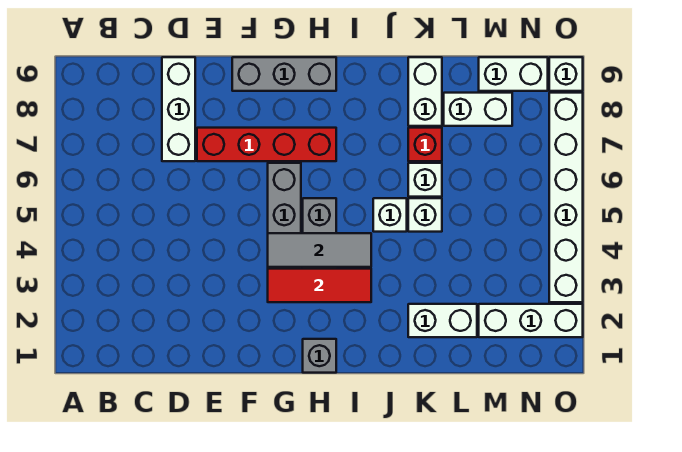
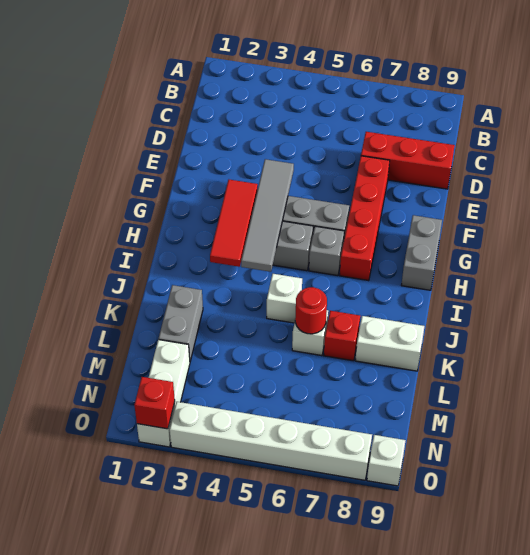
white 1x3 brick [162,57,195,161] -> red 1x3 brick [361,132,455,189]
grey 1x3 brick [232,57,336,91] -> grey 1x2 brick [401,215,442,290]
grey 1x3 tile [268,233,371,267] -> grey 1x4 tile [241,159,294,272]
grey 1x1 brick [303,339,336,373] -> grey 1x1 brick moved to [309,226,344,276]
white 1x2 brick [408,304,477,337] -> grey 1x2 brick [159,285,203,361]
white 1x1 brick [408,198,442,232] -> none
none -> red 1x1 round brick [295,287,327,334]
white 1x2 brick [444,93,512,126] -> none
white 1x2 brick [479,57,548,91] -> none
none -> red 1x1 brick [134,377,175,429]

